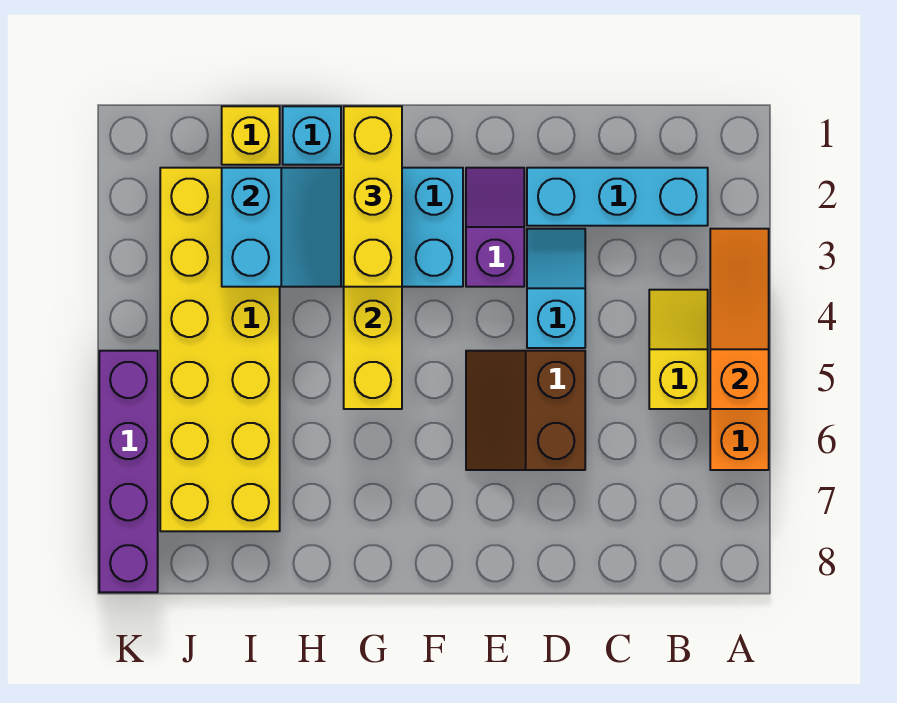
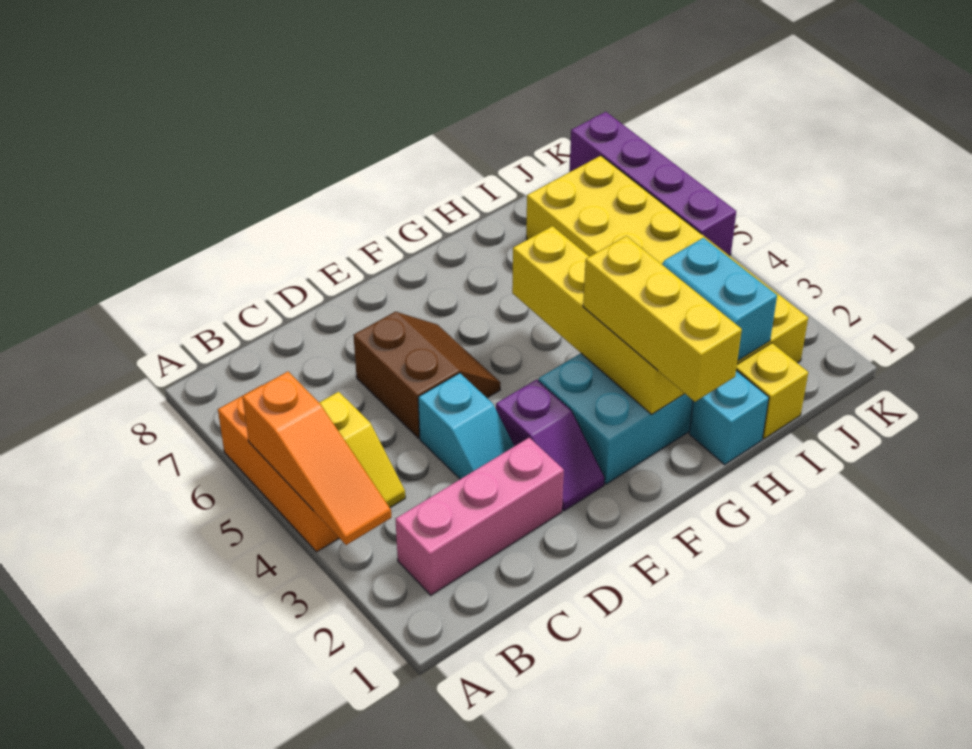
cyan 1x3 brick [527,168,708,226] -> pink 1x3 brick [395,438,564,595]

